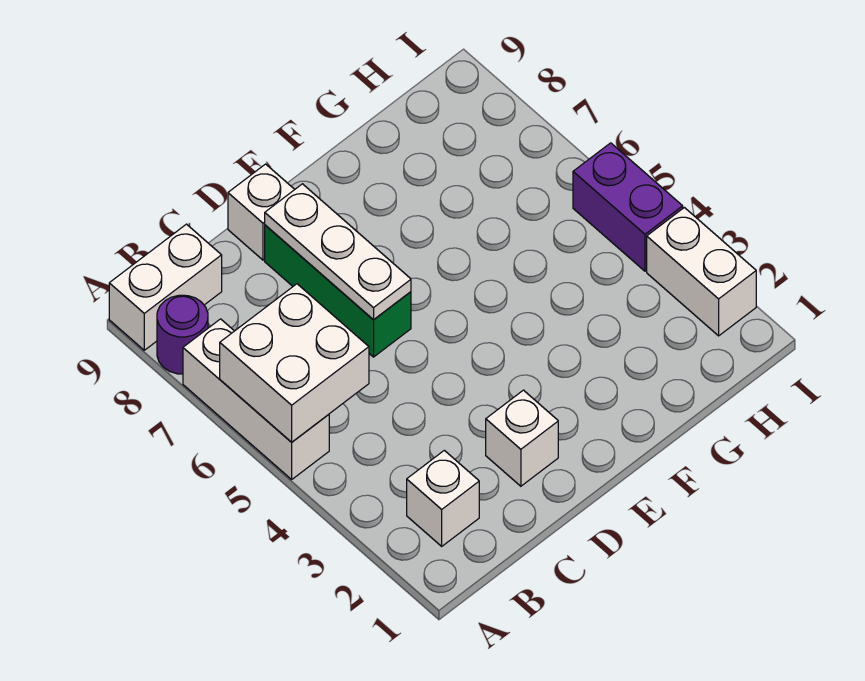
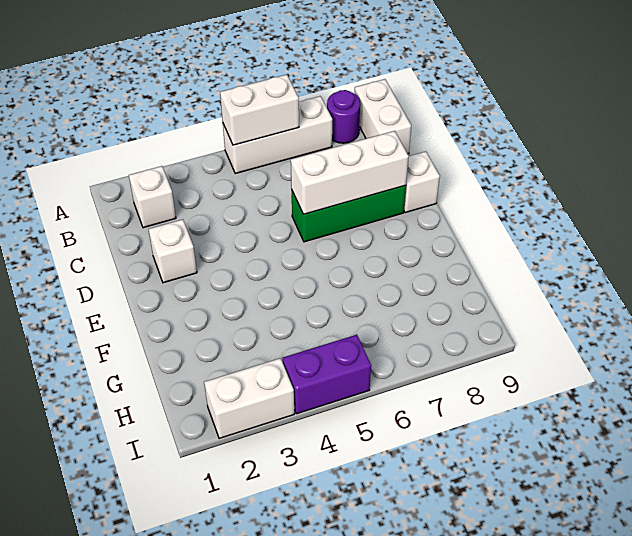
white 2x2 brick [220,284,369,442] -> white 1x2 brick [220,75,299,145]
white 1x3 plate [265,184,411,320] -> white 1x3 brick [291,131,409,214]

